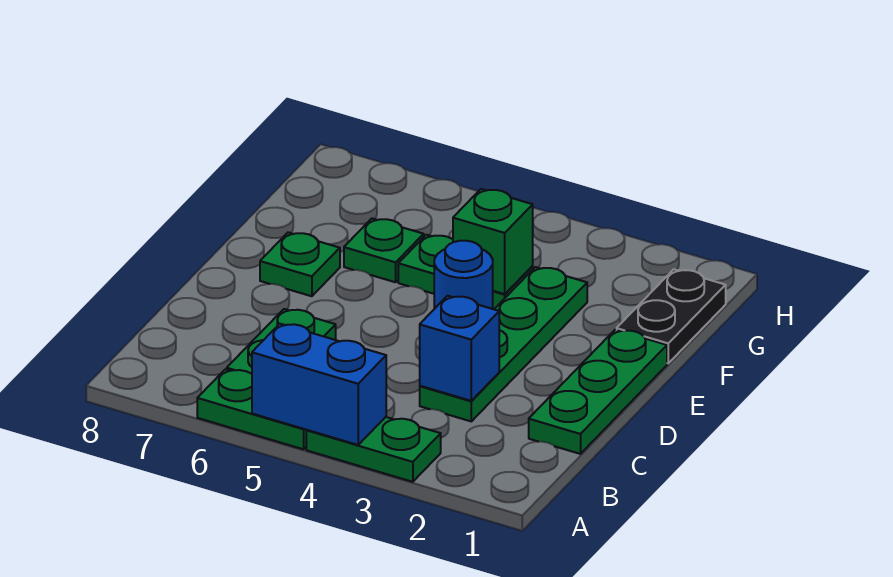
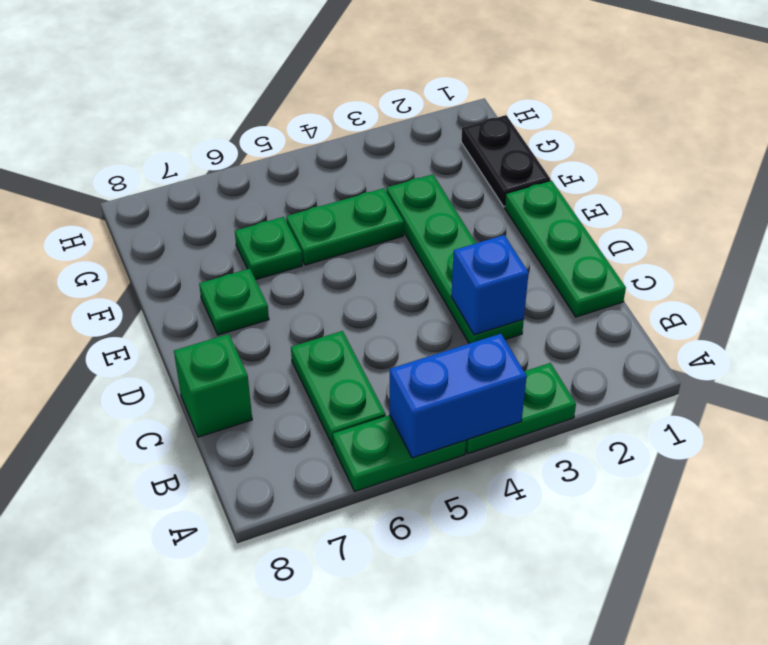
blue 1x1 round brick [434,241,493,309] -> none
green 1x1 brick [453,189,533,294] -> green 1x1 brick moved to [174,334,252,437]

